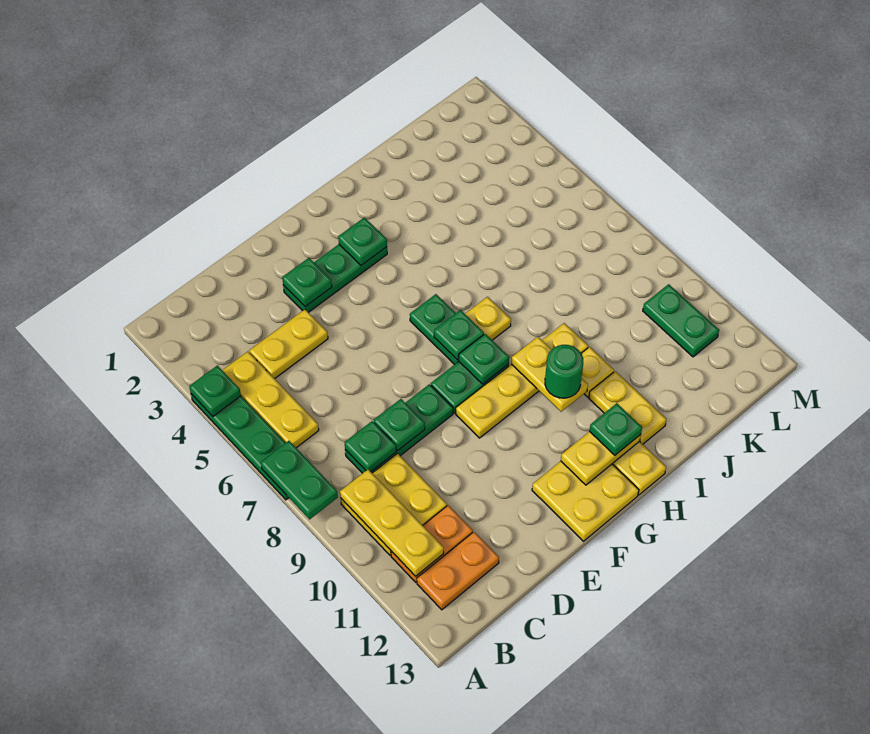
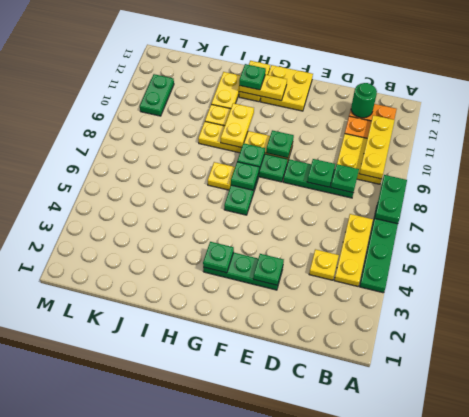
green 1x1 plate [189,365,241,416] -> green 1x1 plate moved to [266,130,294,158]
yellow 1x2 plate [249,310,328,379] -> yellow 1x1 plate [309,249,339,280]
green 1x1 round brick [545,345,583,398] -> green 1x1 round brick moved to [351,83,377,118]

